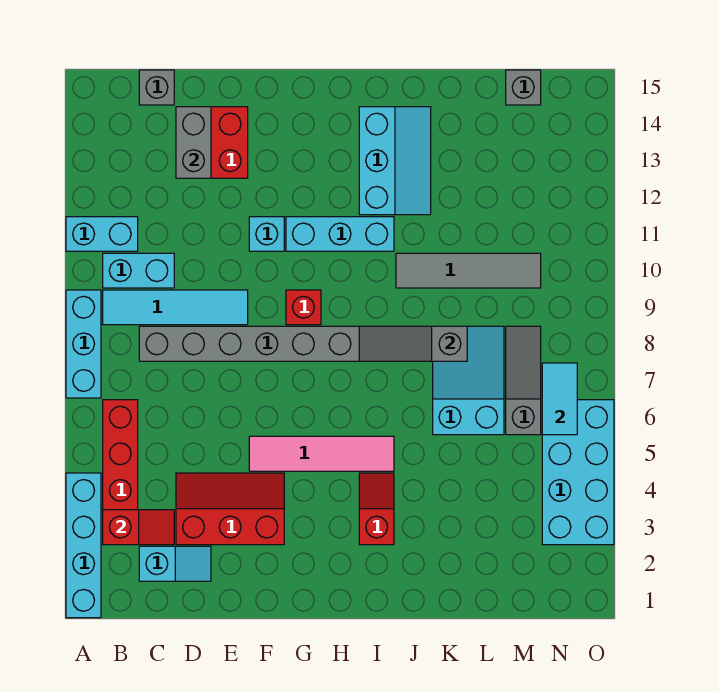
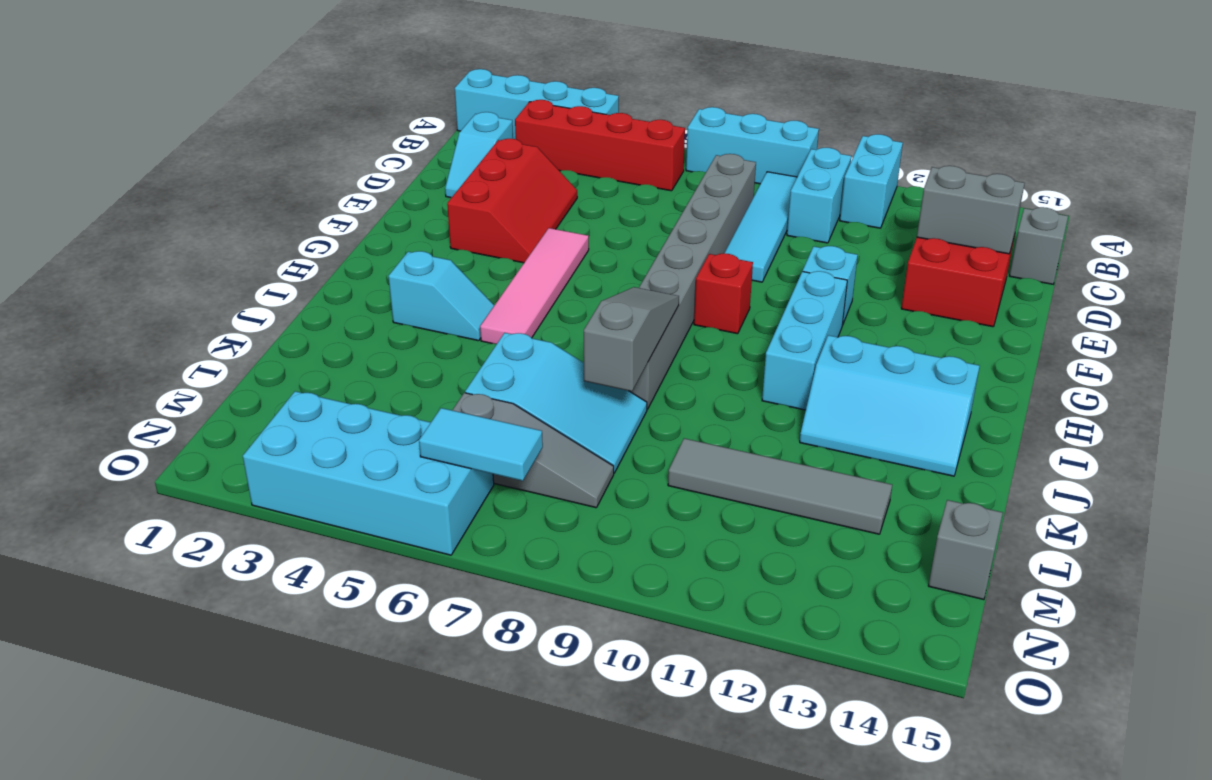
red 1x2 slope [103,510,174,545] -> none
red 1x2 slope [359,473,394,545] -> cyan 1x2 slope [388,251,494,341]
grey 1x4 tile [396,253,541,288] -> grey 1x4 tile turned to [668,438,892,534]

